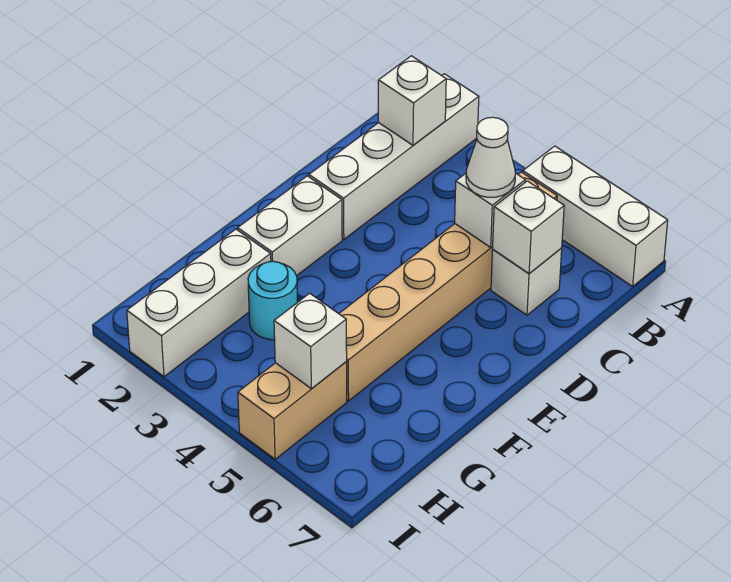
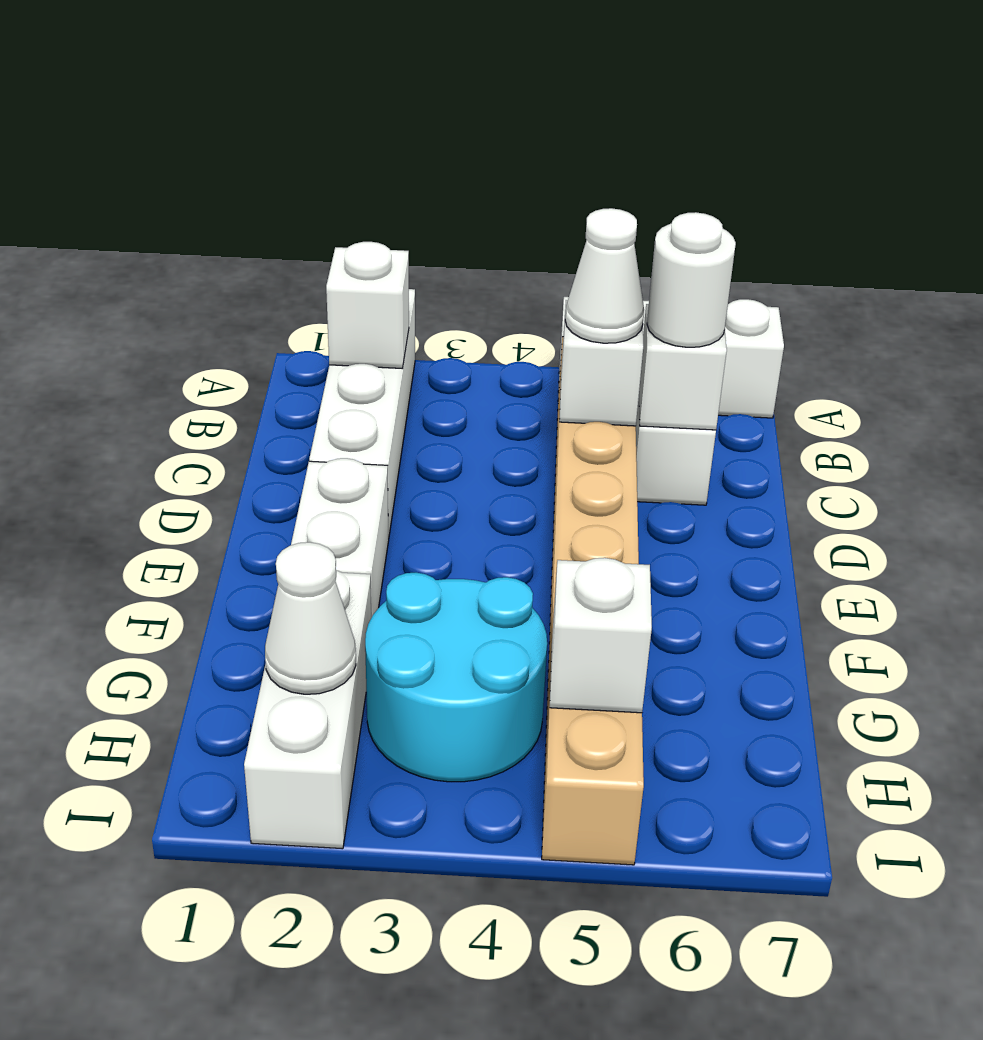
none -> white 1x1 round brick [647,212,736,347]
cyan 1x1 round brick [248,261,297,340] -> cyan 2x2 round brick [365,573,547,782]
none -> white 1x1 cone [265,542,356,694]

